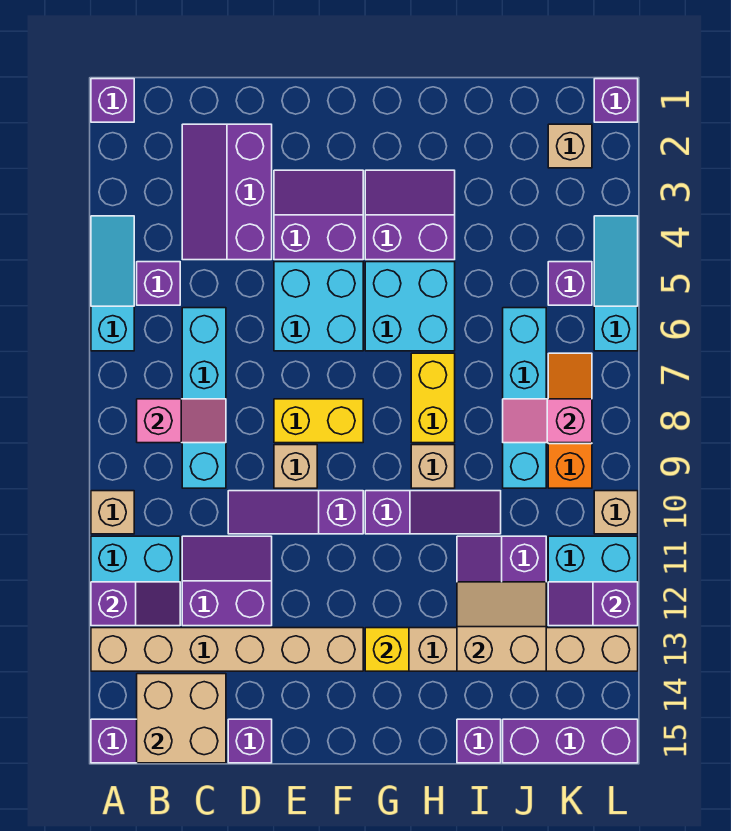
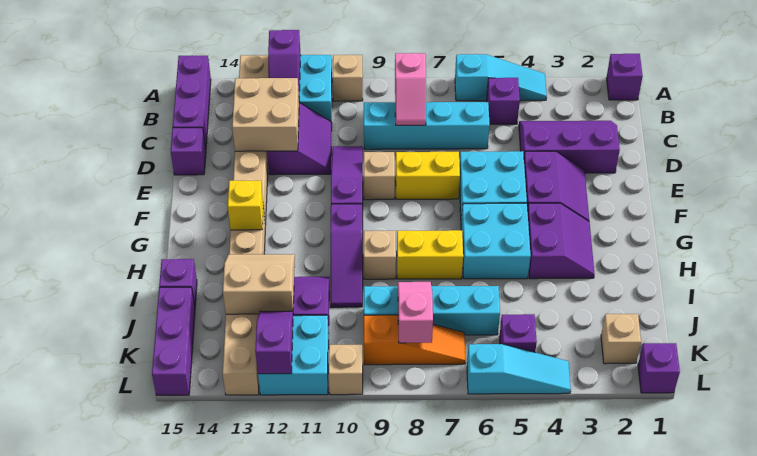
tan 2x2 brick [137,674,226,763] -> tan 2x2 brick moved to [232,78,299,151]
yellow 1x2 brick [274,399,363,443] -> yellow 1x2 brick turned to [396,152,460,199]
tan 2x2 slope [457,582,546,671] -> tan 2x2 slope turned to [223,254,295,314]

